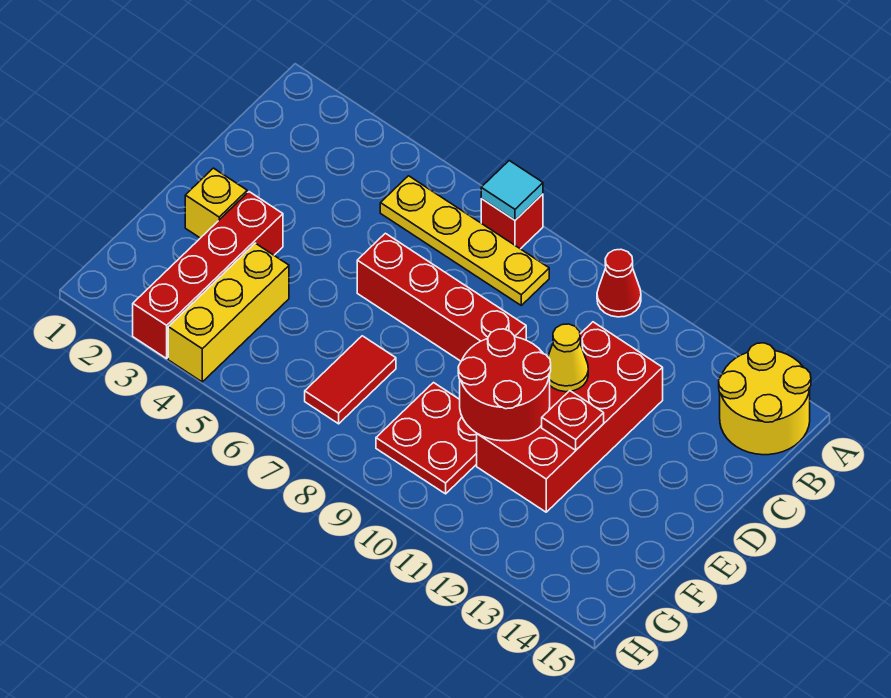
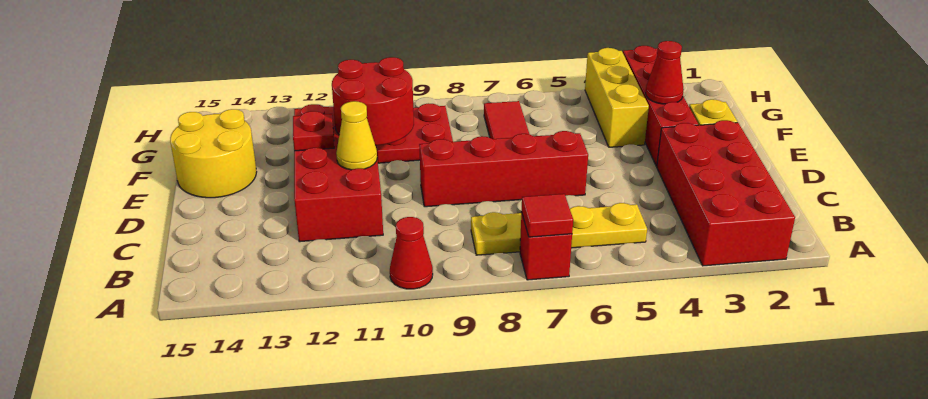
none -> red 2x4 brick [657,120,795,266]
cyan 1x1 tile [481,161,543,220] -> red 1x1 tile [522,194,573,237]
yellow 2x2 round brick [719,343,811,455] -> yellow 2x2 round brick moved to [170,109,256,198]
none -> red 1x1 cone [646,41,684,104]

